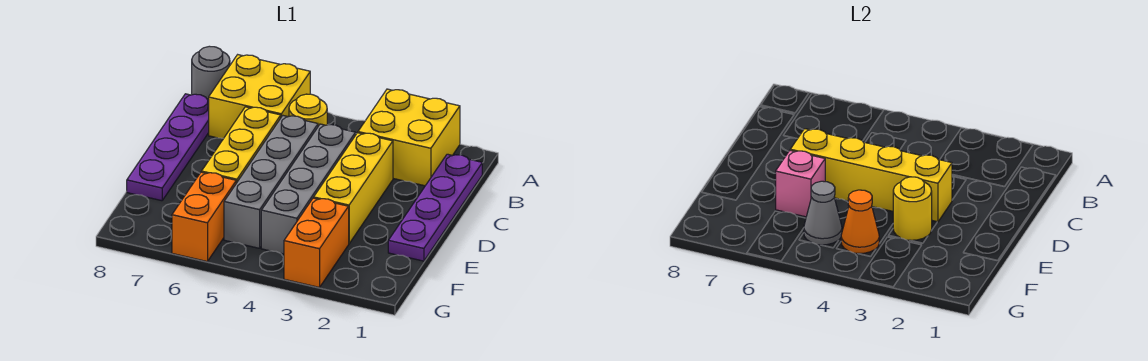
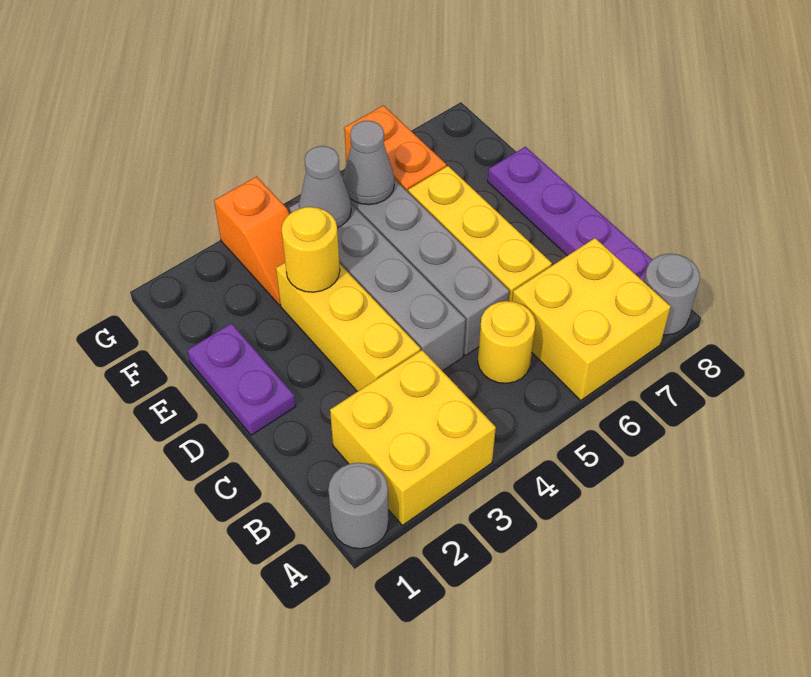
none -> grey 1x1 round brick [328,463,389,549]
purple 1x4 plate [388,154,482,261] -> purple 1x2 plate [187,323,296,435]
yellow 1x4 brick [790,129,952,222] -> none
pink 1x1 brick [776,151,825,217] -> none
orange 1x2 brick [284,198,349,287] -> orange 1x2 slope [214,177,289,305]
orange 1x1 cone [841,190,879,254] -> grey 1x1 cone [299,146,351,228]

